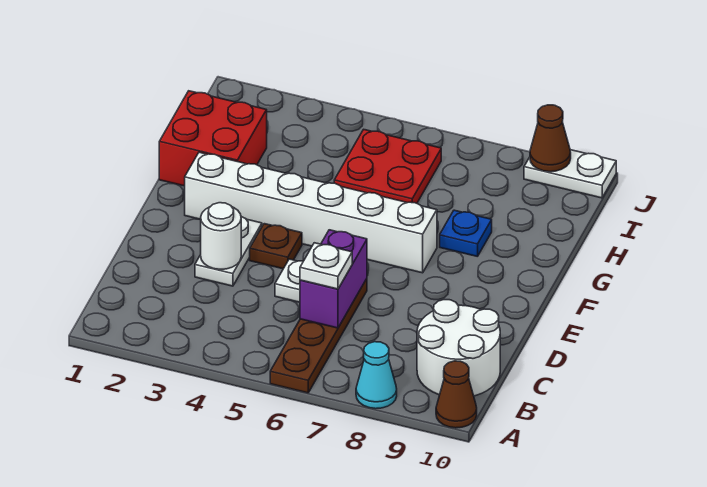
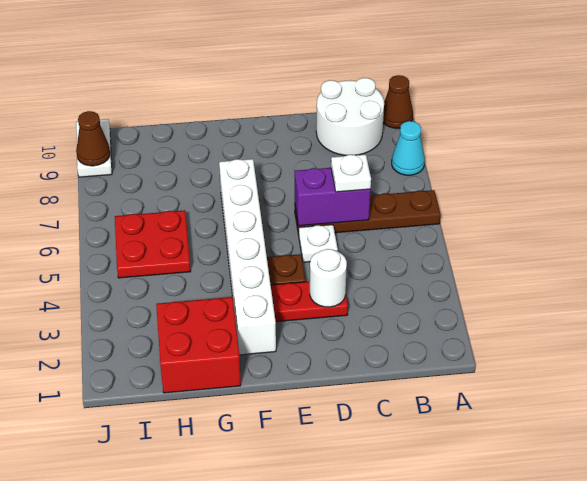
white 1x2 plate [195,217,262,286] -> red 1x2 plate [271,282,348,322]
blue 1x1 plate [440,210,492,257] -> none

